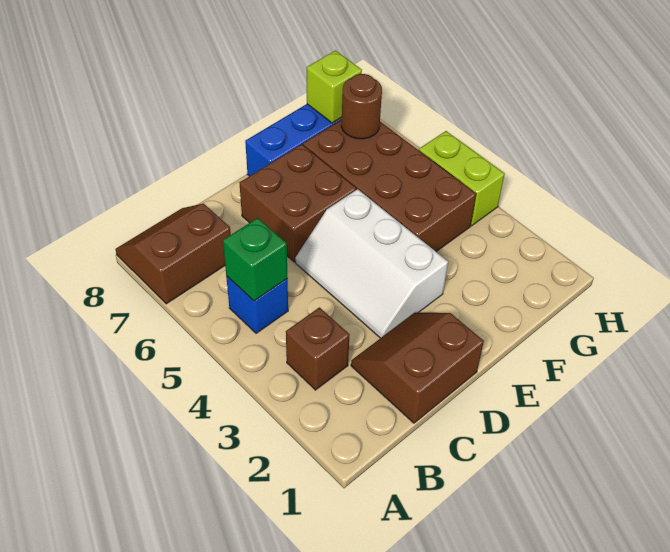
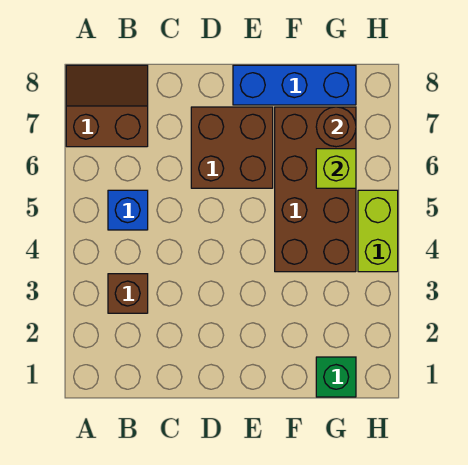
green 1x1 brick [223,218,288,301] -> green 1x1 brick moved to [316,357,356,397]
brown 2x2 slope [351,313,484,423] -> none
white 2x3 slope [295,189,448,338] -> none
lime 1x1 brick [307,51,362,123] -> lime 1x1 brick moved to [316,149,356,188]

